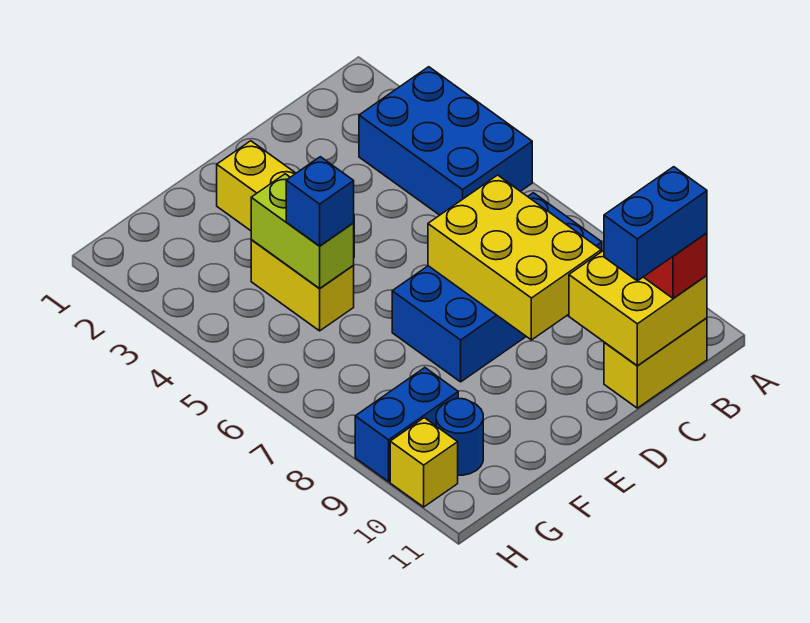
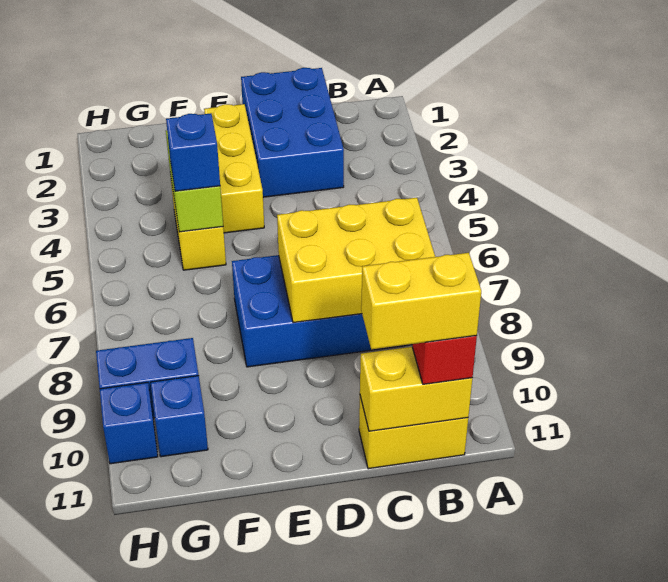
blue 2x3 brick [359,67,532,215] -> blue 2x3 brick moved to [241,68,344,197]
yellow 2x2 brick [569,250,707,366] -> yellow 1x2 brick [360,347,472,431]
blue 1x2 brick [604,167,707,281] -> yellow 1x2 brick [361,253,481,349]
yellow 2x3 brick [428,175,601,340] -> yellow 2x3 brick turned to [277,198,435,323]
blue 1x1 round brick [436,399,483,475] -> blue 1x1 brick [151,376,208,457]
yellow 1x1 brick [390,418,458,507] -> blue 1x1 brick [100,382,158,464]

